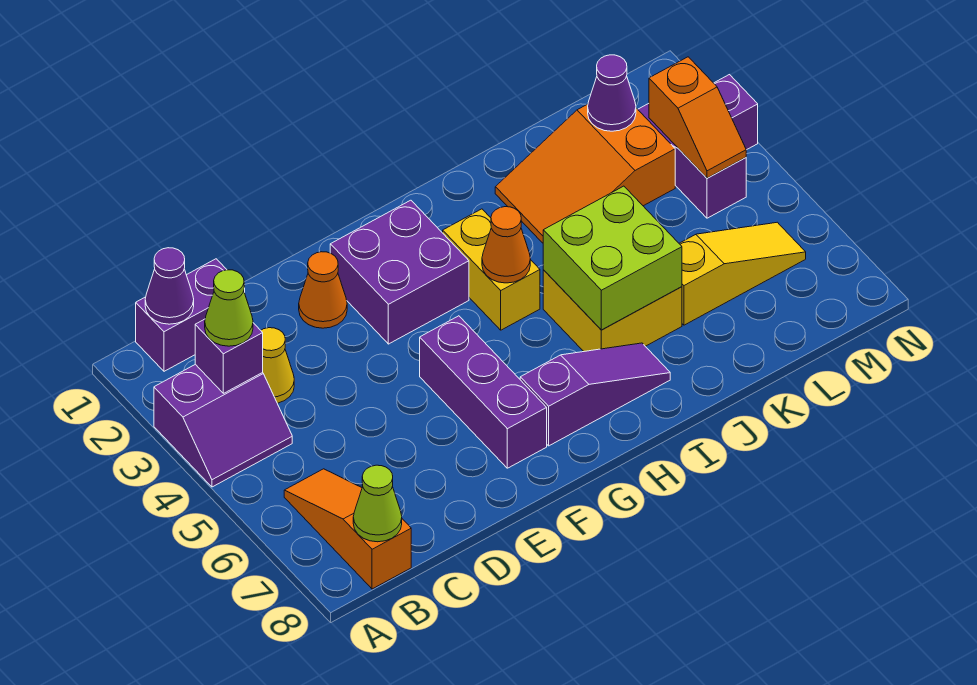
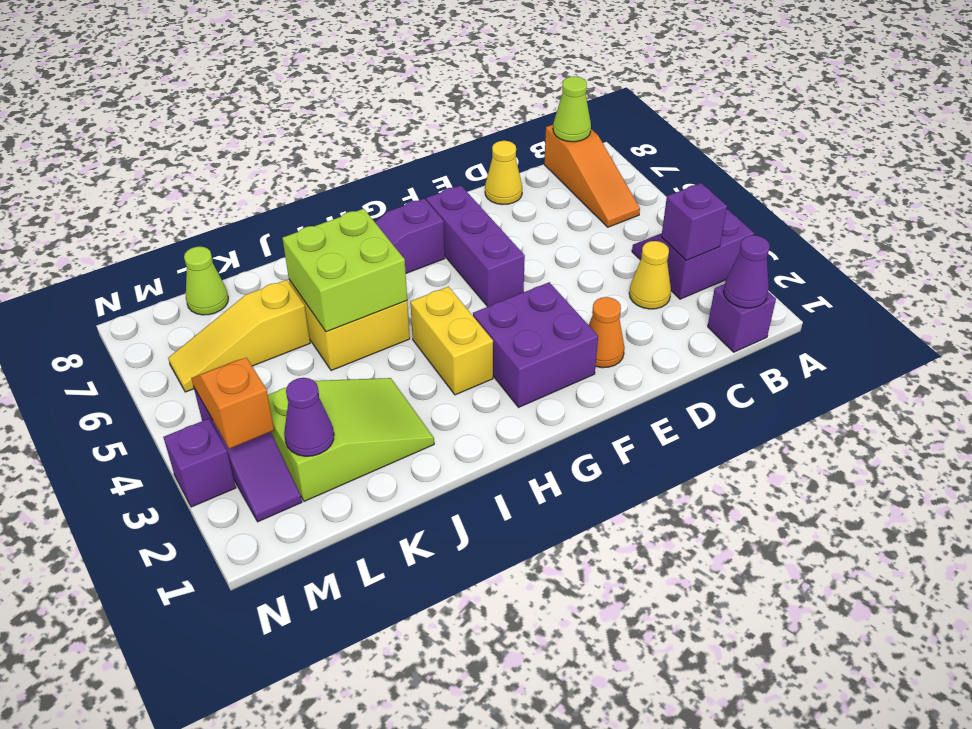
purple 1x2 brick [136,259,245,371] -> purple 1x1 brick [708,284,776,352]
lime 1x1 cone [205,270,253,346] -> lime 1x1 cone moved to [184,246,228,315]
none -> yellow 1x1 cone [485,141,522,204]
orange 1x1 cone [482,207,530,283] -> none
orange 2x3 slope [495,104,675,243] -> lime 2x3 slope [268,378,434,501]

